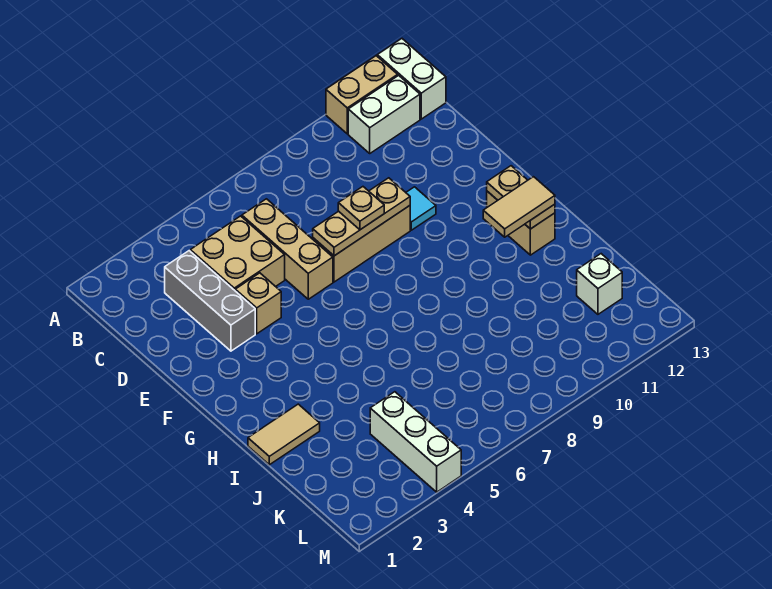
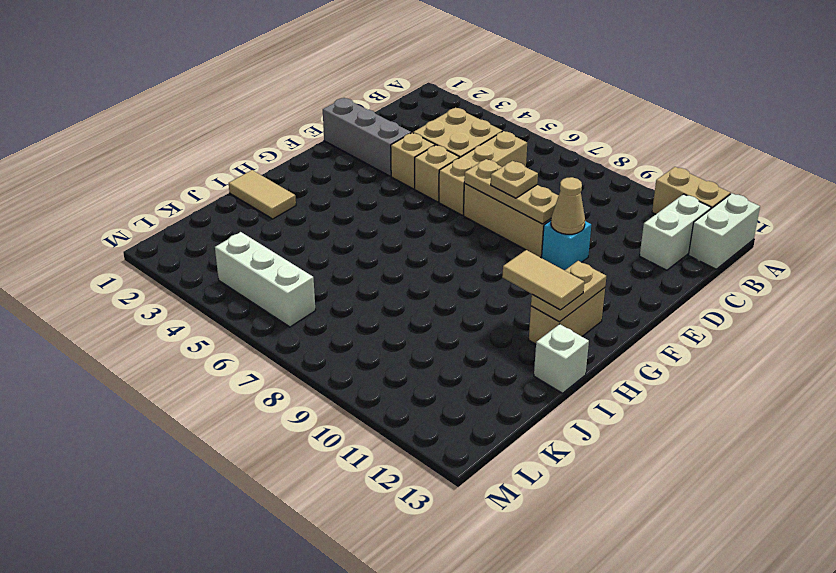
white 1x2 brick [348,75,420,153] -> white 1x2 brick turned to [640,194,711,270]
grey 1x3 brick [165,251,255,351] -> grey 1x3 brick turned to [323,98,411,176]
none -> tan 1x1 brick [415,145,459,202]
cyan 1x1 tile [406,187,436,230] -> cyan 1x1 brick [542,221,591,270]
none -> tan 1x1 cone [551,177,585,234]
white 1x3 brick [370,392,461,492] -> white 1x3 brick turned to [215,232,316,327]
white 1x1 brick [577,254,622,314] -> white 1x1 brick moved to [534,324,589,393]

